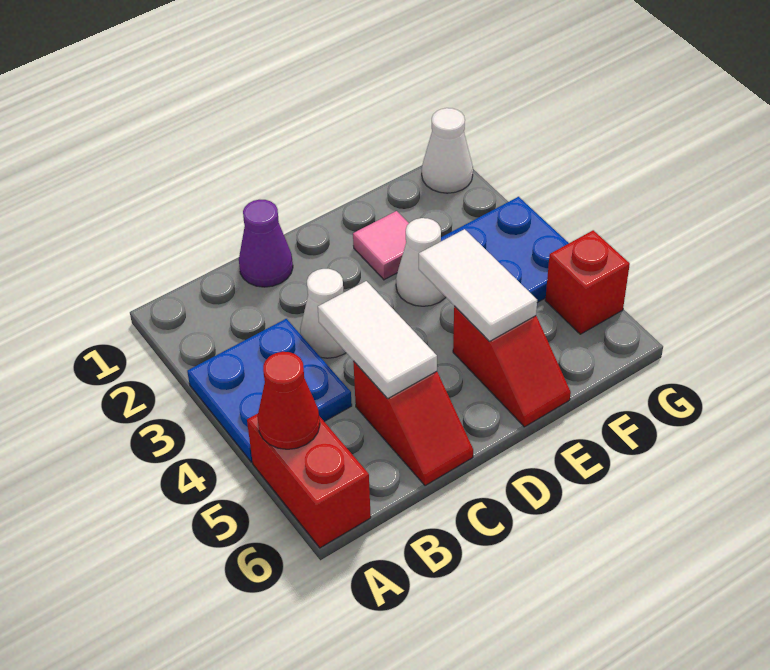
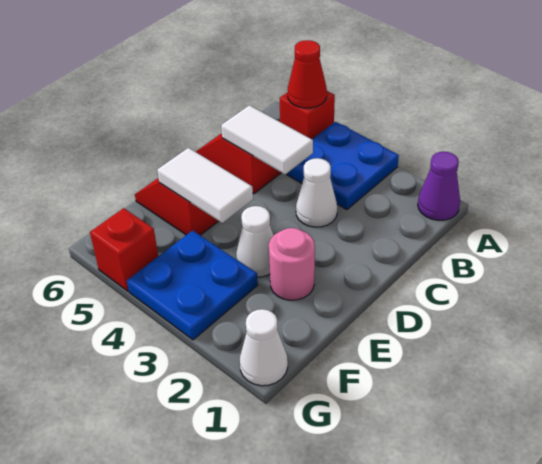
red 1x2 brick [247,414,371,548] -> red 1x1 brick [280,91,335,139]
purple 1x1 cone [239,200,293,287] -> purple 1x1 cone moved to [418,152,460,220]
pink 1x1 tile [353,211,409,280] -> pink 1x1 round brick [269,228,315,300]

